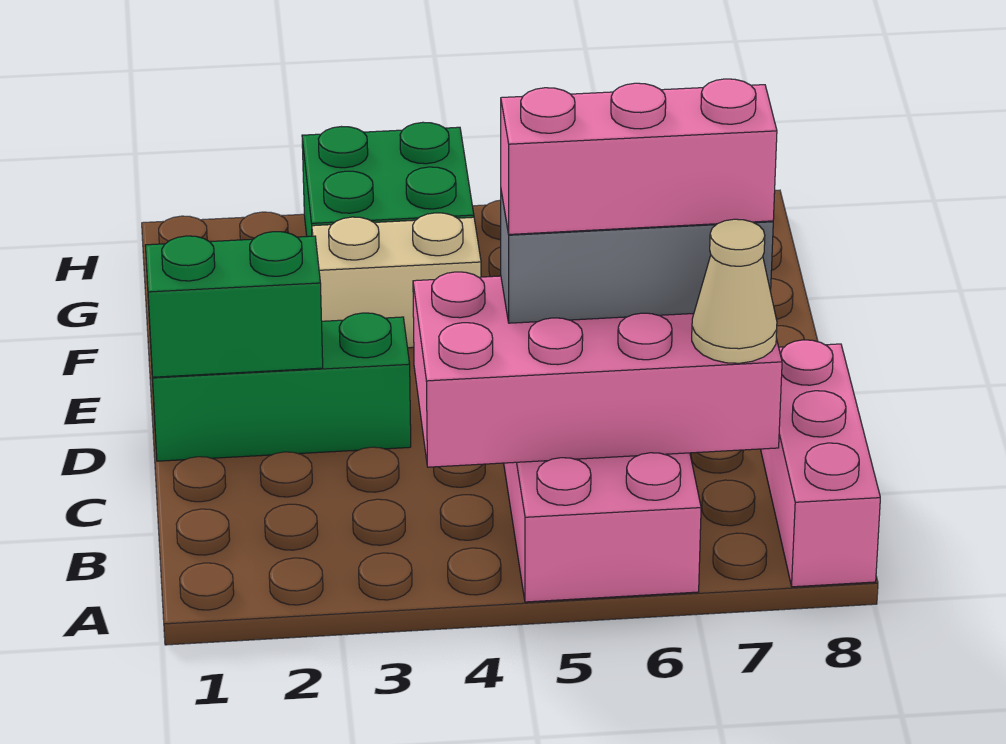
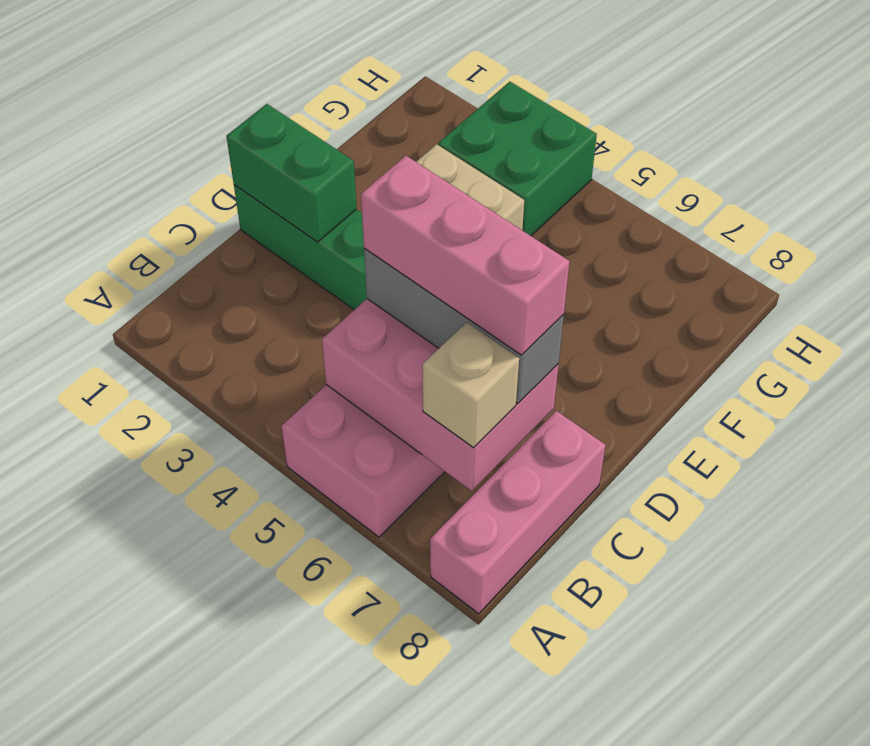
pink 2x4 brick [413,272,782,467] -> pink 2x3 brick [322,299,558,491]
tan 1x1 cone [692,219,777,363] -> tan 1x1 brick [423,322,519,448]

